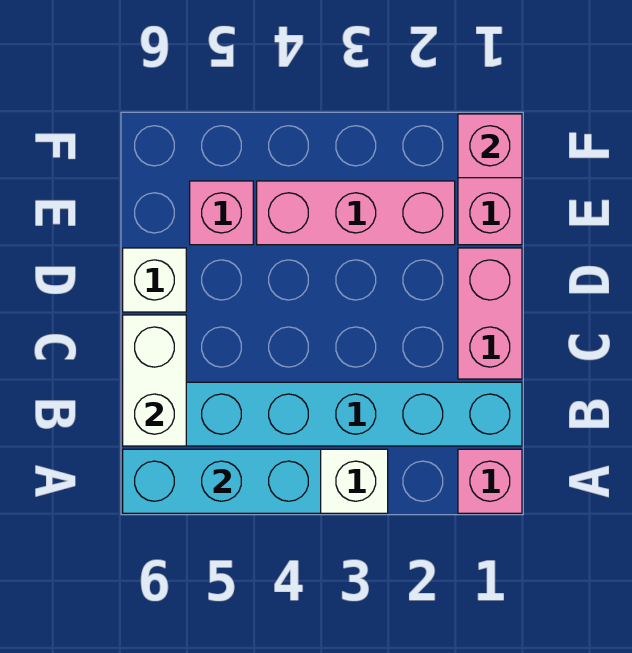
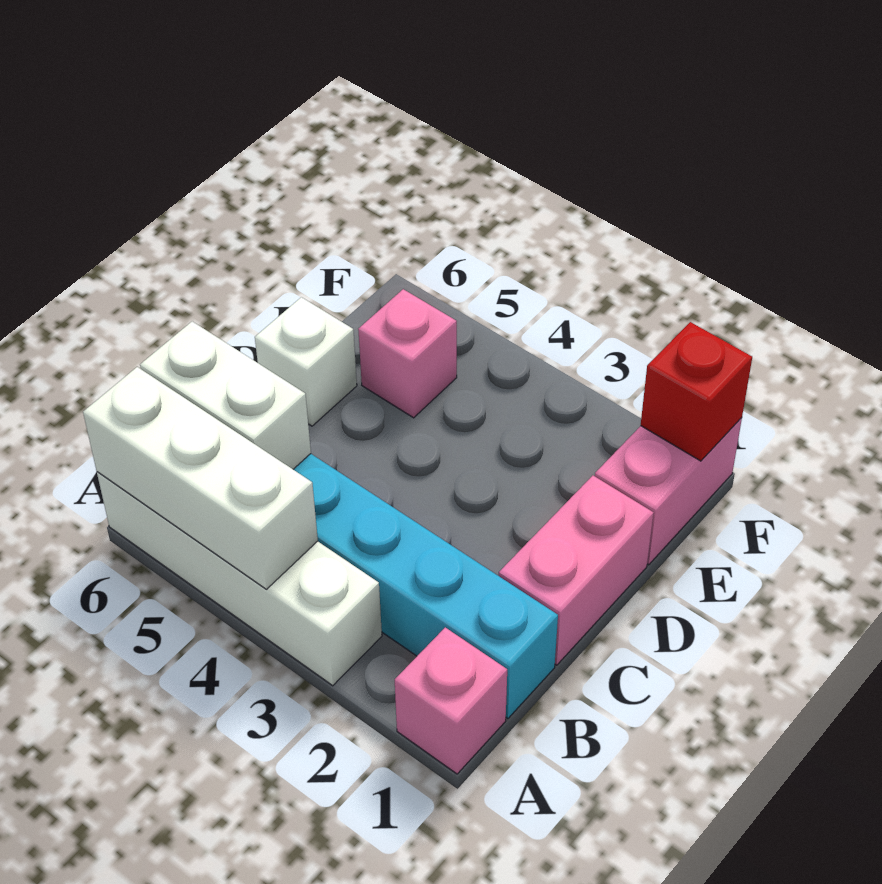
cyan 1x3 brick [123,449,321,513] -> white 1x3 brick [83,367,318,589]
white 1x2 brick [123,315,186,446] -> white 1x2 brick turned to [140,321,311,469]
pink 1x3 brick [257,181,455,245] -> none
pink 1x1 brick [458,114,522,178] -> red 1x1 brick [641,322,752,461]

